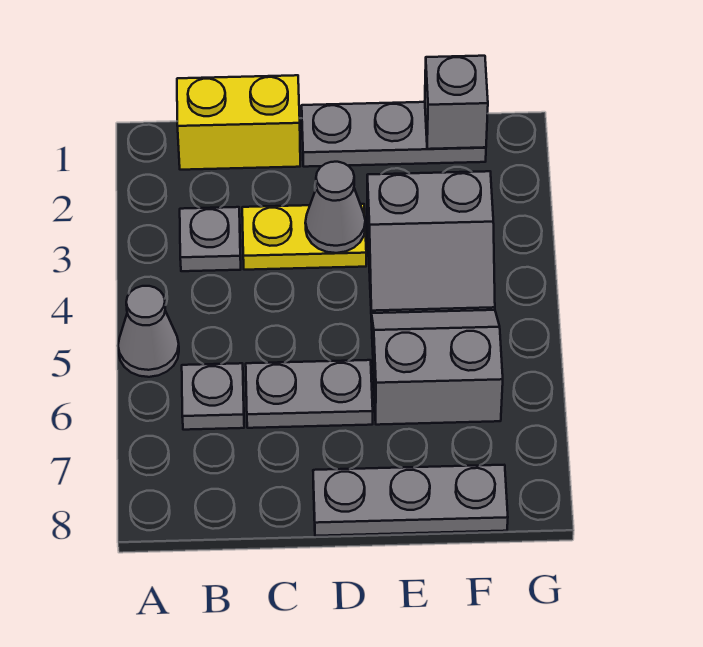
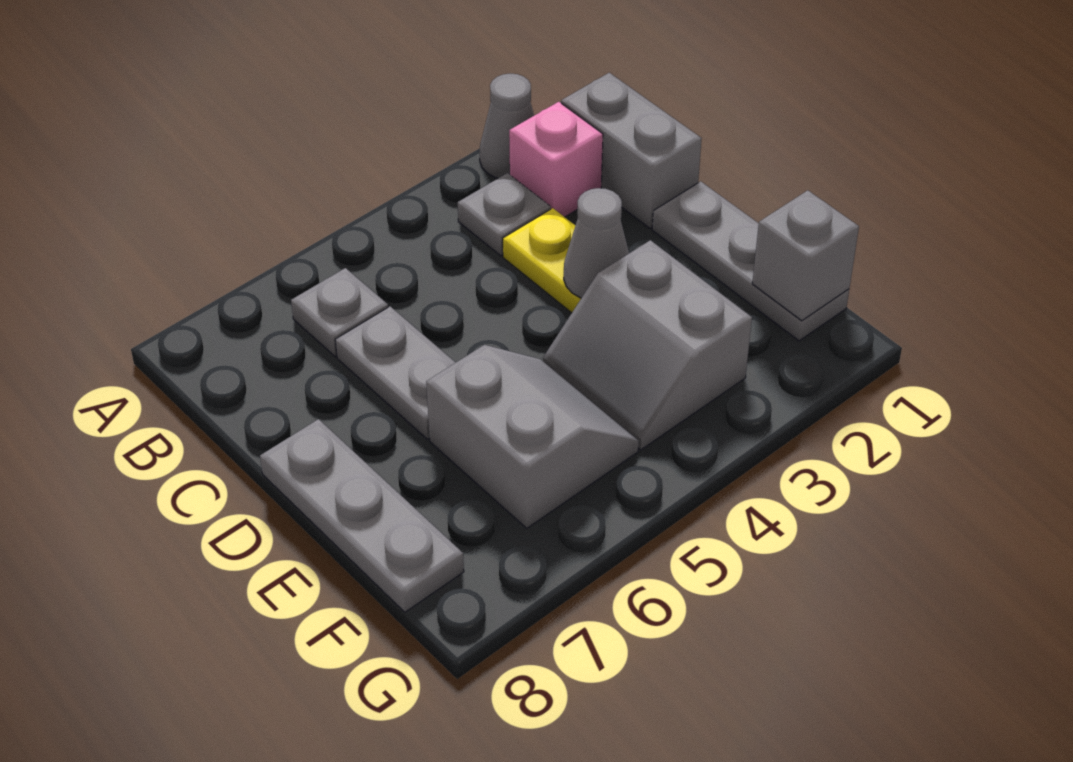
grey 1x1 cone [118,286,179,377] -> grey 1x1 cone moved to [479,74,534,178]
yellow 1x2 brick [177,75,300,170] -> grey 1x2 brick [561,73,702,228]
none -> pink 1x1 brick [509,102,603,217]

